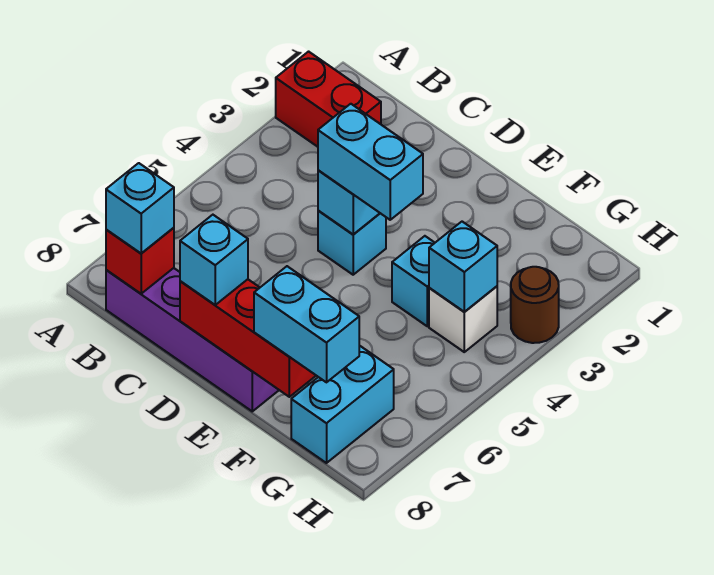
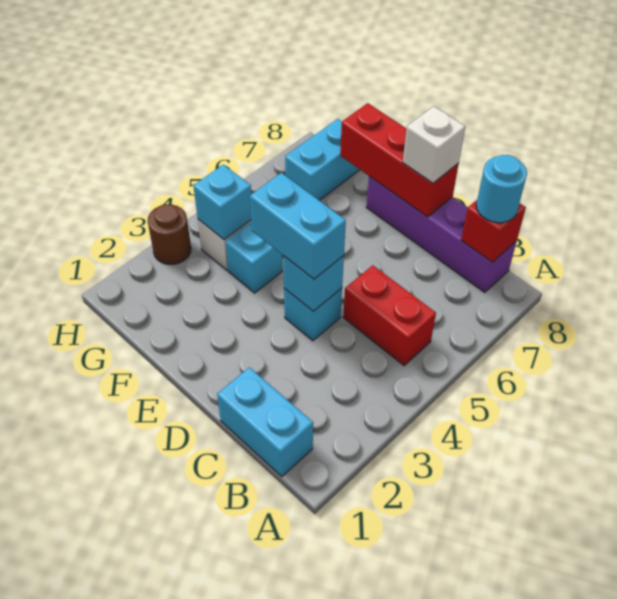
red 1x2 brick [276,52,381,147] -> red 1x2 brick moved to [343,265,436,366]
cyan 1x1 brick [106,163,174,253] -> cyan 1x1 round brick [476,155,527,223]
cyan 1x1 brick [180,215,248,305] -> white 1x1 brick [403,106,465,183]
cyan 1x2 brick [254,266,359,382] -> cyan 1x2 brick moved to [217,367,313,477]

